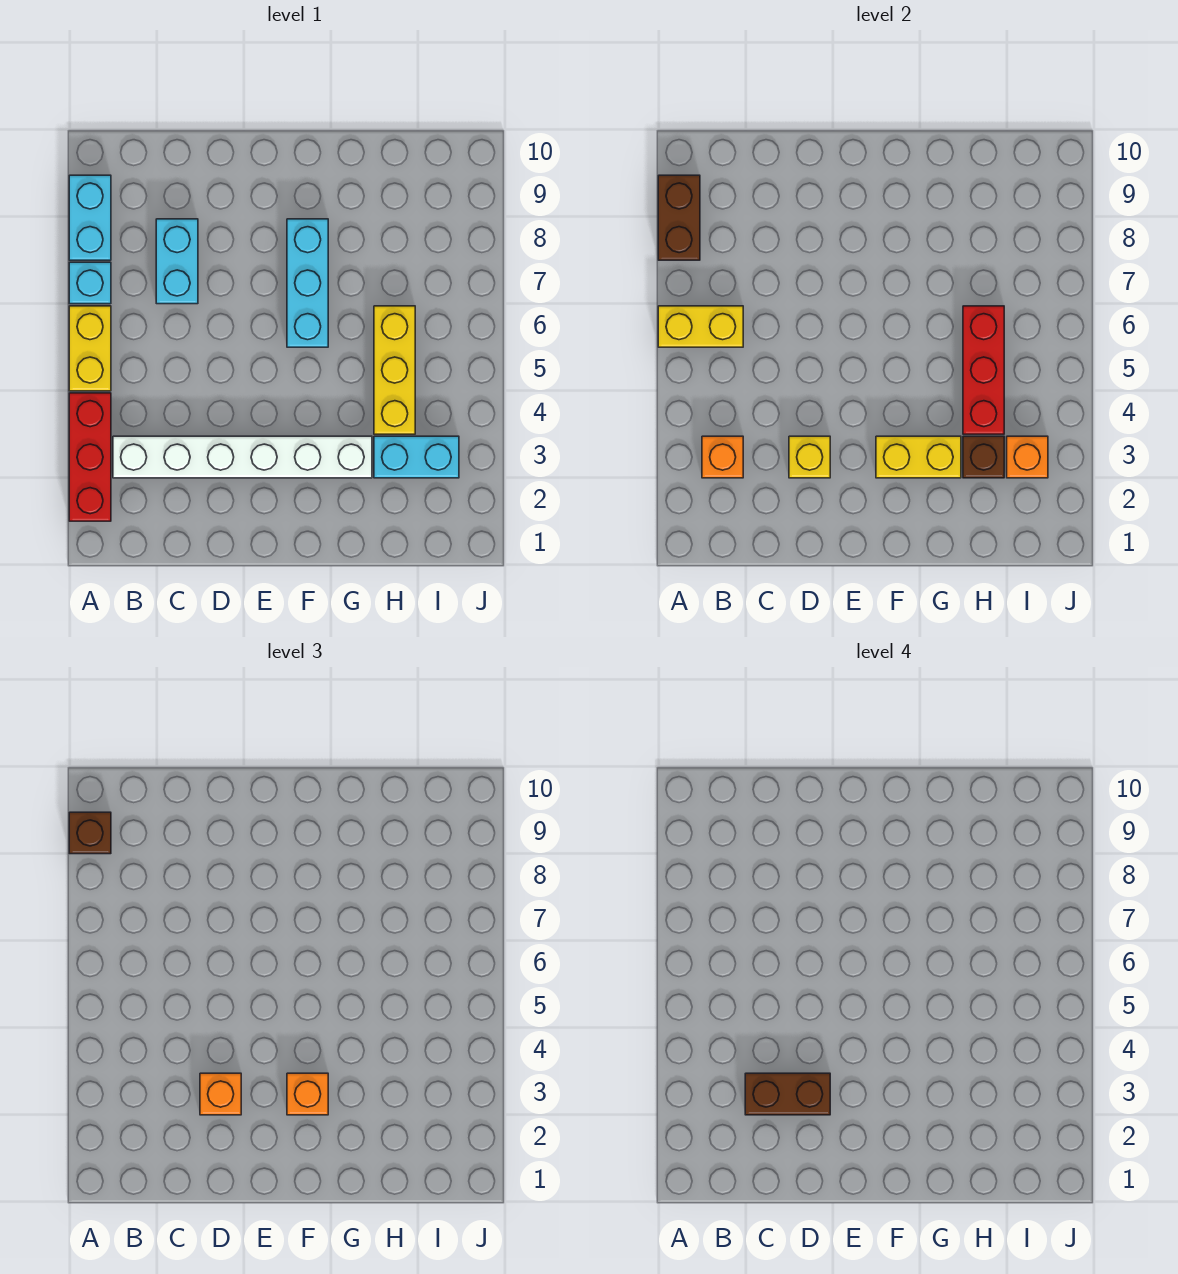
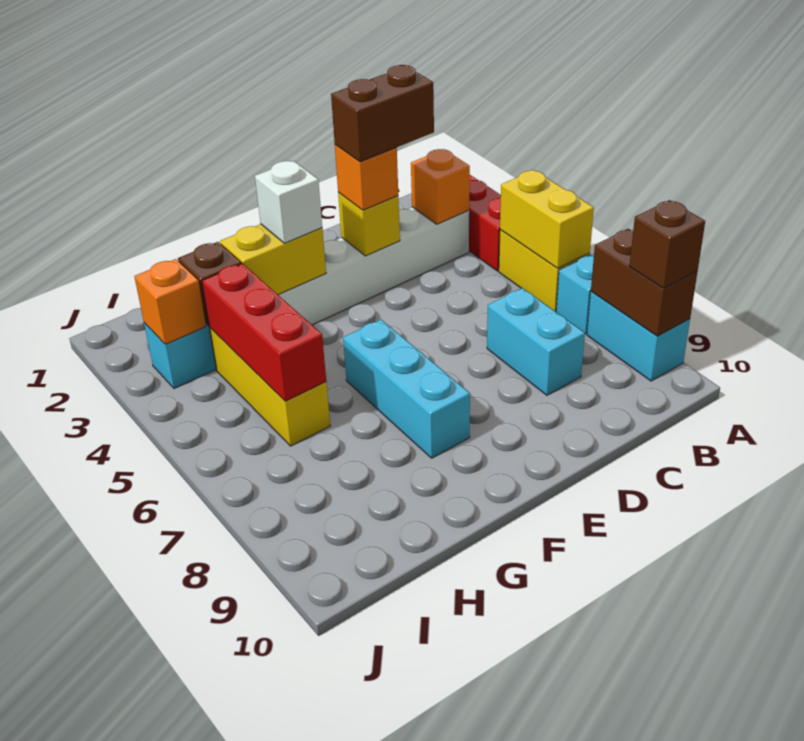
yellow 1x2 brick [658,306,743,347] -> yellow 1x2 brick turned to [500,170,594,268]
orange 1x1 brick [287,1073,328,1115] -> white 1x1 brick [255,161,322,243]

